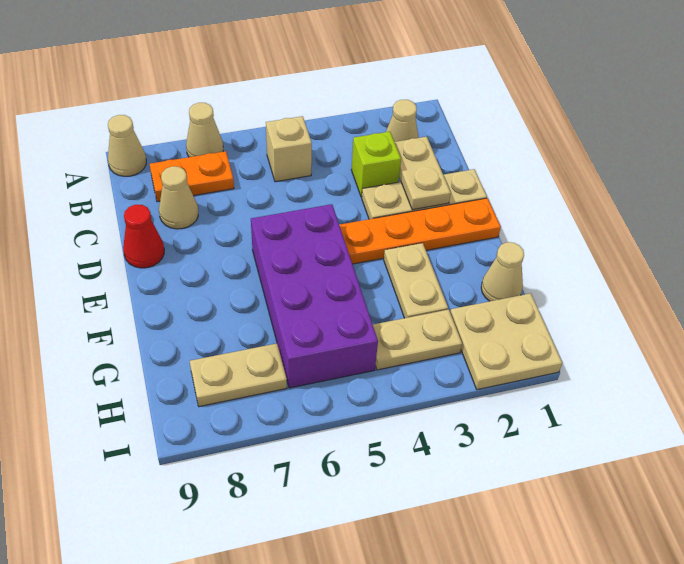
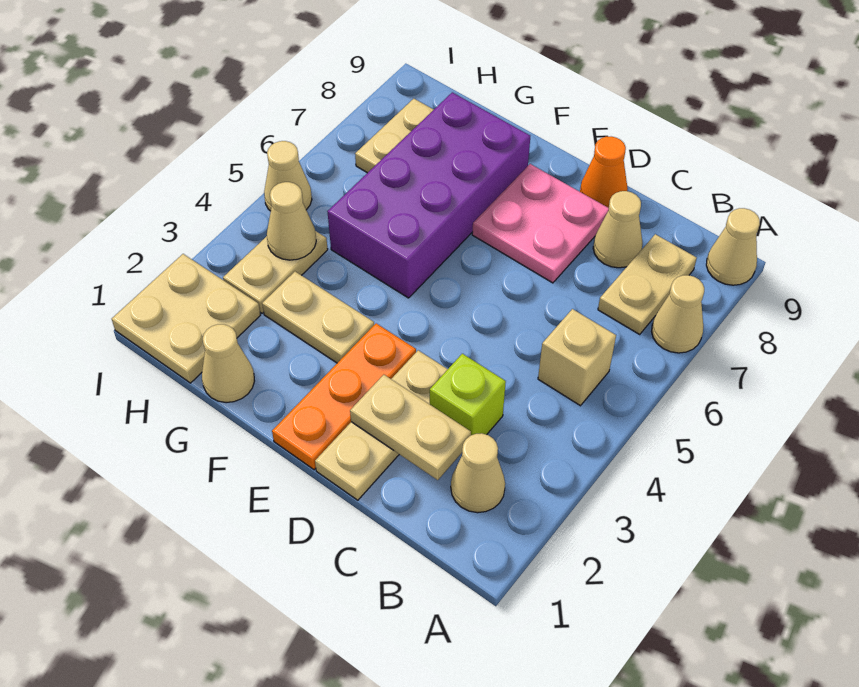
orange 1x2 plate [150,151,234,202] -> tan 1x2 plate [598,234,697,334]
none -> pink 2x2 plate [472,164,609,283]
red 1x1 cone [123,205,164,268] -> orange 1x1 cone [580,137,628,208]
orange 1x4 plate [339,198,501,264] -> orange 1x3 plate [272,323,416,470]
purple 2x4 brick [251,204,378,388] -> purple 2x4 brick turned to [327,92,530,298]
none -> tan 1x1 cone [267,182,316,260]
none -> tan 1x1 cone [264,141,312,211]

